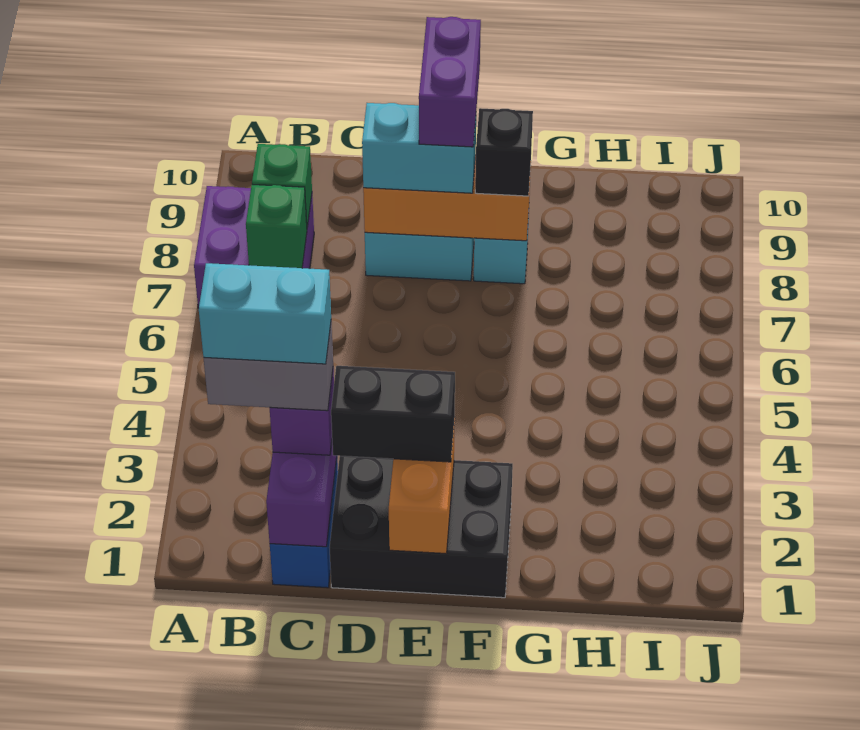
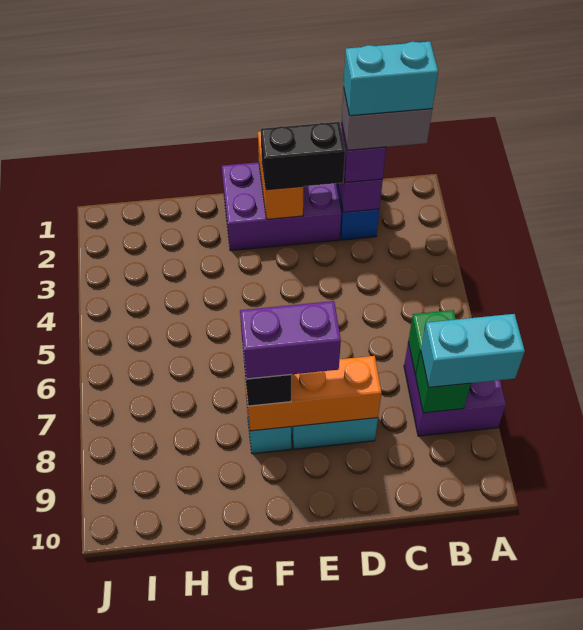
black 2x3 brick [329,456,513,598] -> purple 2x3 brick [222,162,341,251]
cyan 1x2 brick [362,103,476,193] -> cyan 1x2 brick moved to [421,314,525,387]
purple 1x2 brick [419,17,481,147] -> purple 1x2 brick turned to [240,301,341,379]

